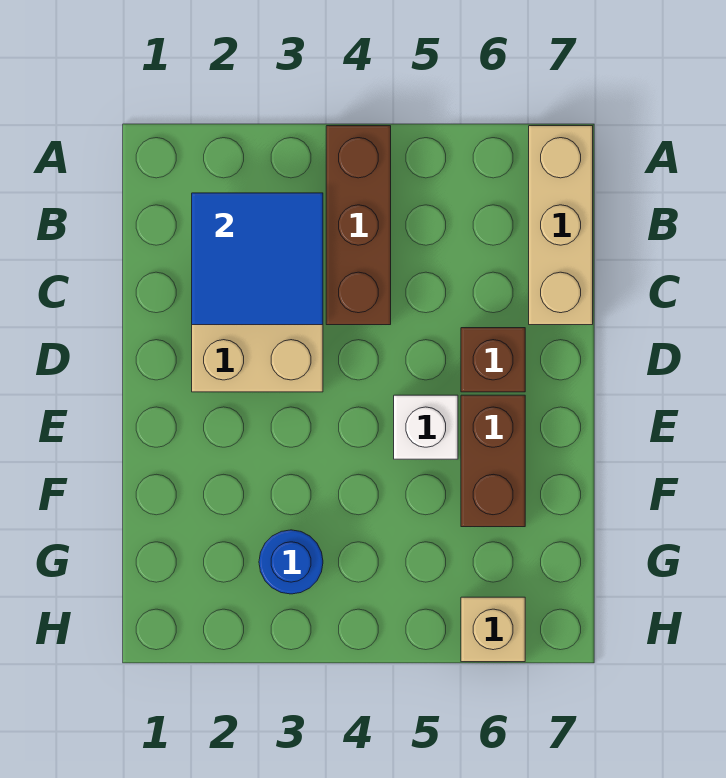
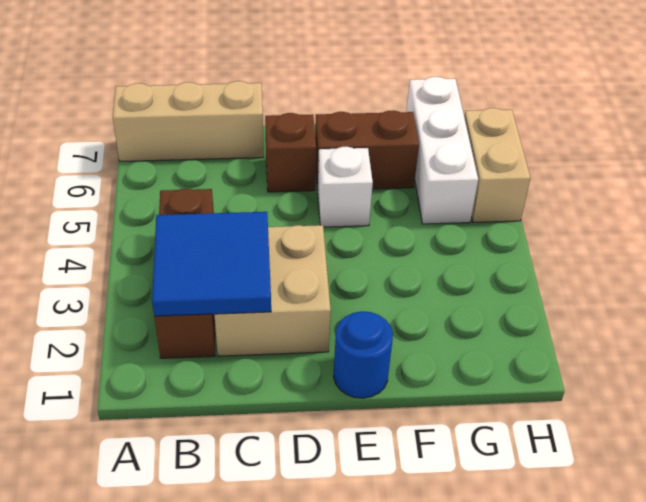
brown 1x3 brick [326,126,391,325] -> brown 1x3 brick turned to [154,189,215,358]
blue 1x1 round brick [259,530,323,594] -> blue 1x1 round brick moved to [334,311,393,398]
none -> white 1x3 brick [406,77,478,224]
tan 1x1 brick [461,597,525,662] -> tan 1x2 brick [464,108,531,222]

